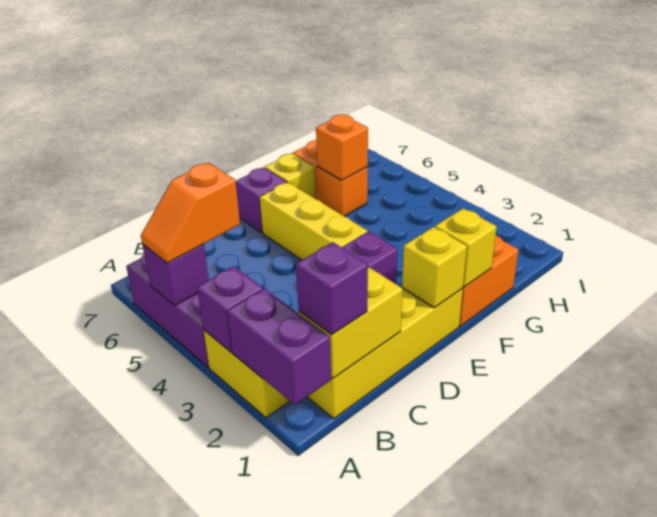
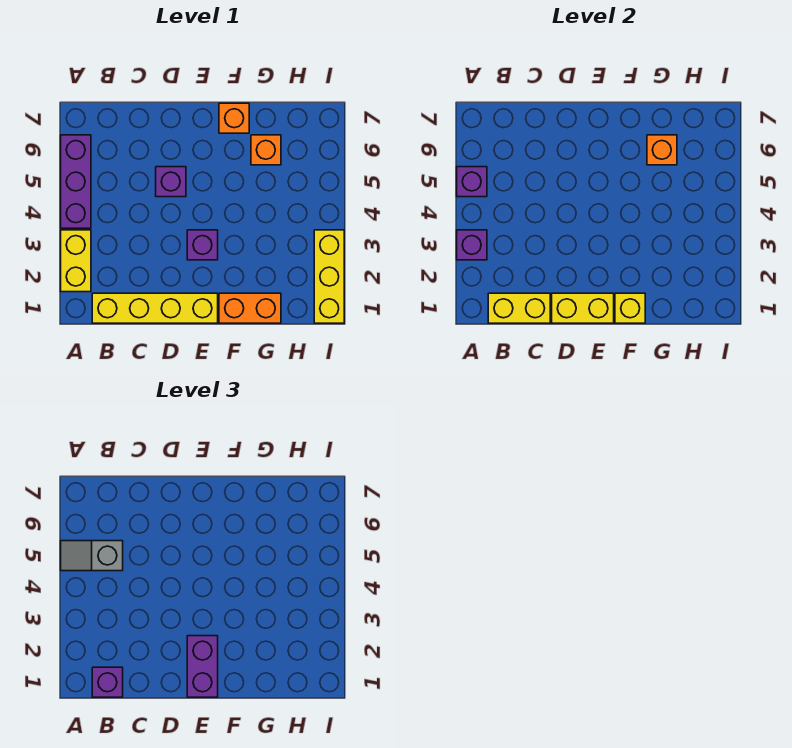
purple 1x2 brick [227,289,331,405] -> purple 1x2 brick moved to [187,636,218,697]
orange 1x2 slope [141,163,240,263] -> grey 1x2 slope [61,541,123,571]
yellow 1x1 brick [402,227,467,308] -> yellow 1x2 brick [552,293,614,323]
yellow 1x3 brick [260,182,367,260] -> yellow 1x3 brick moved to [314,230,344,323]
purple 1x1 brick [236,167,287,233] -> purple 1x1 brick moved to [156,167,186,197]
yellow 1x1 brick [265,153,316,199] -> orange 1x1 brick [219,103,249,133]
orange 1x2 brick [293,140,368,216] -> orange 1x1 brick [251,135,281,165]

